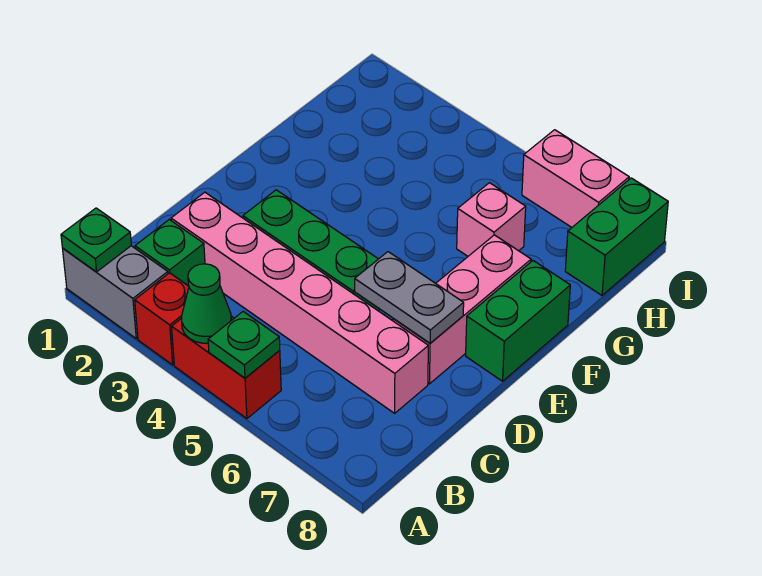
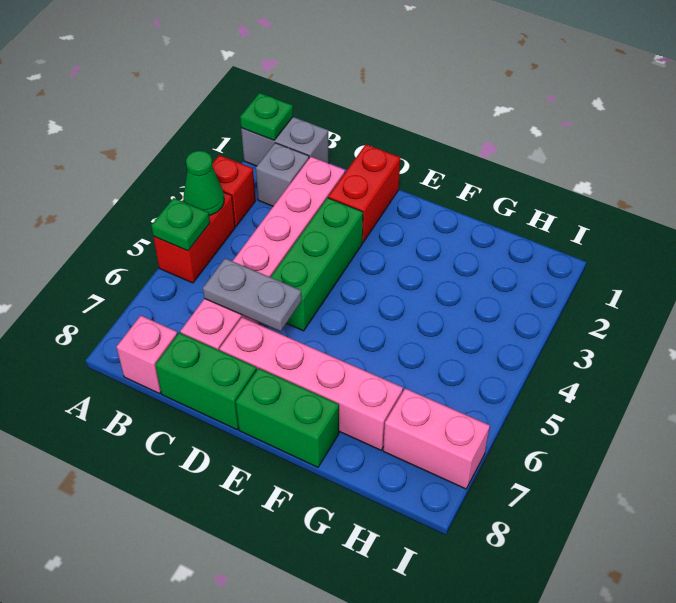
grey 1x2 brick [63,246,168,339] -> grey 1x2 brick turned to [241,117,329,166]
green 1x1 brick [135,220,205,286] -> grey 1x1 brick [256,143,309,206]
none -> red 1x2 brick [328,144,400,242]
grey 1x2 plate [355,252,464,343] -> grey 1x2 plate turned to [203,258,302,331]
pink 1x3 brick [393,235,531,384] -> pink 1x4 brick [220,317,403,450]
pink 1x1 brick [457,183,526,256] -> pink 1x1 brick moved to [117,316,178,393]
green 1x2 brick [565,178,668,295] -> green 1x2 brick moved to [155,333,257,430]
pink 1x2 brick [522,130,629,227] -> pink 1x2 brick turned to [383,388,490,489]

